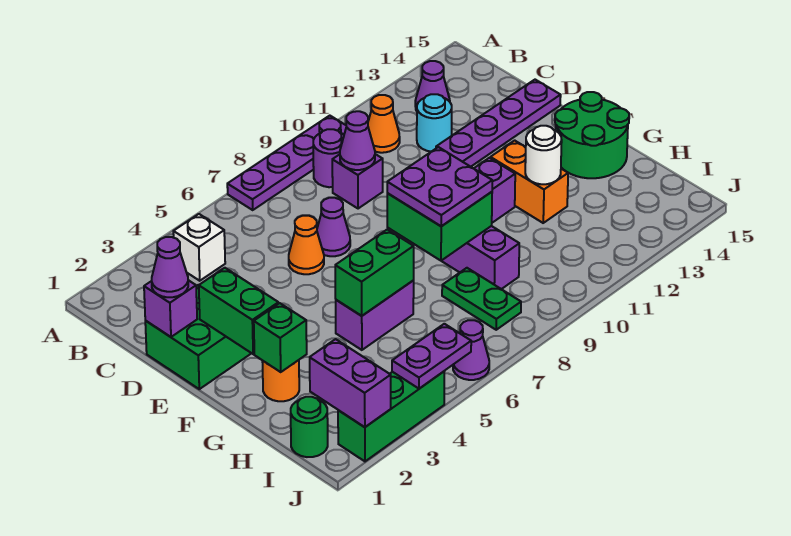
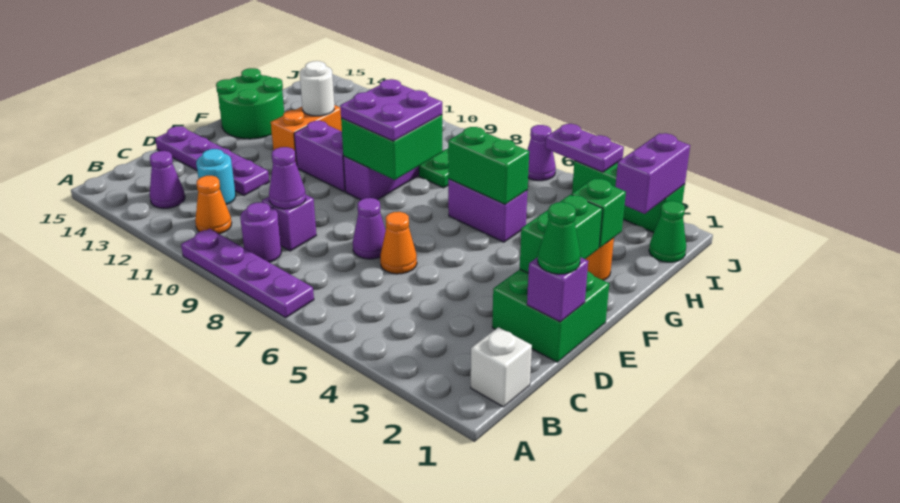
white 1x1 brick [173,214,225,281] -> white 1x1 brick moved to [471,327,532,407]
purple 1x1 cone [152,237,188,297] -> green 1x1 cone [538,202,581,274]
green 1x1 round brick [291,397,328,457] -> green 1x1 cone [649,201,686,262]

